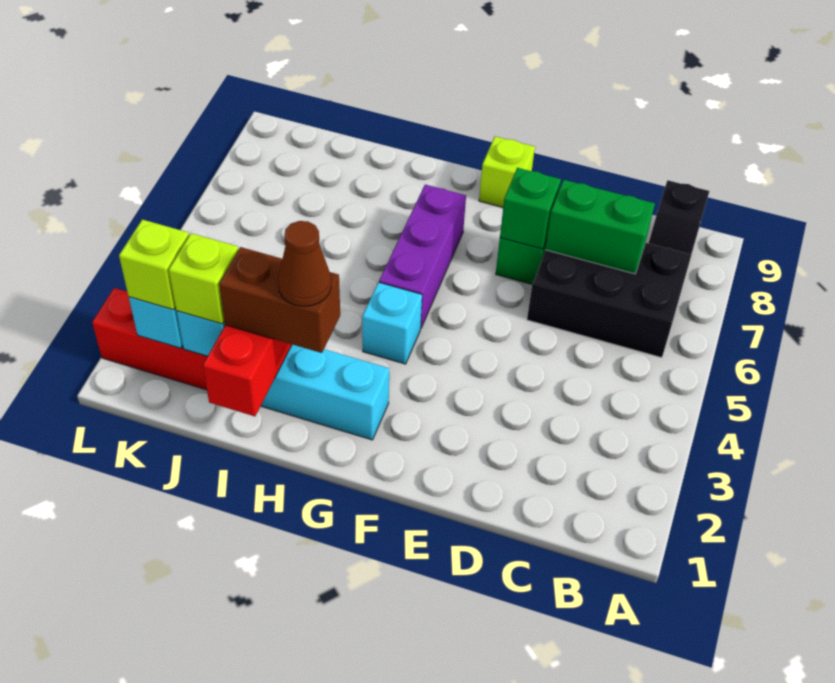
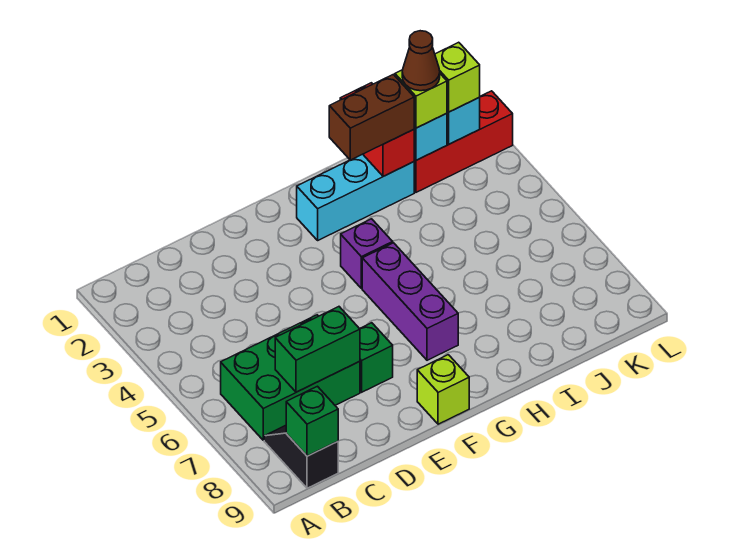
black 2x3 brick [527,243,691,358] -> green 2x3 brick [221,315,360,440]
green 1x1 brick [500,168,561,249] -> green 1x1 brick moved to [286,386,338,456]
cyan 1x1 brick [362,282,422,364] -> purple 1x1 brick [341,219,393,288]
brown 1x1 cone [278,221,331,306] -> brown 1x1 cone moved to [402,31,440,91]

